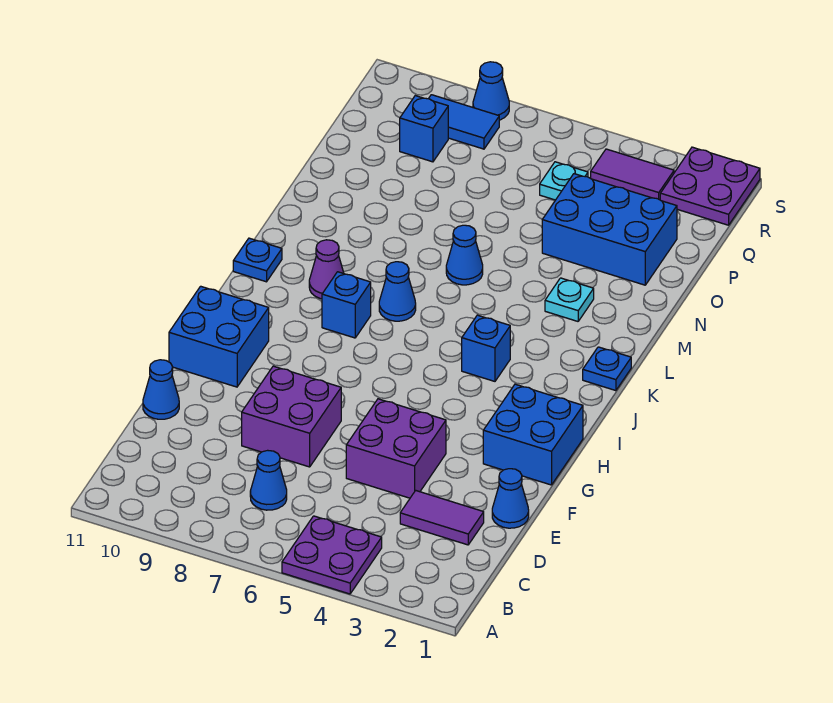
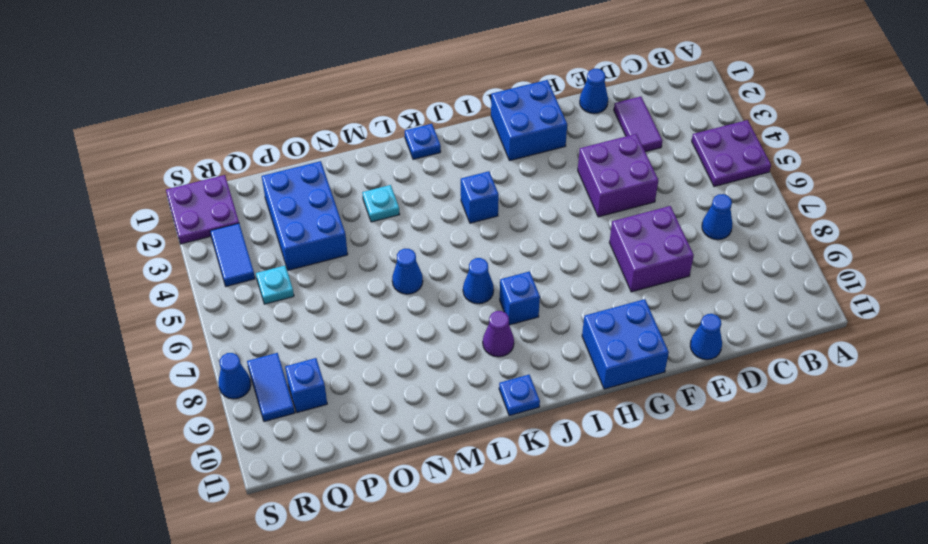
purple 1x2 tile [591,149,674,200] -> blue 1x2 tile [210,223,255,286]

